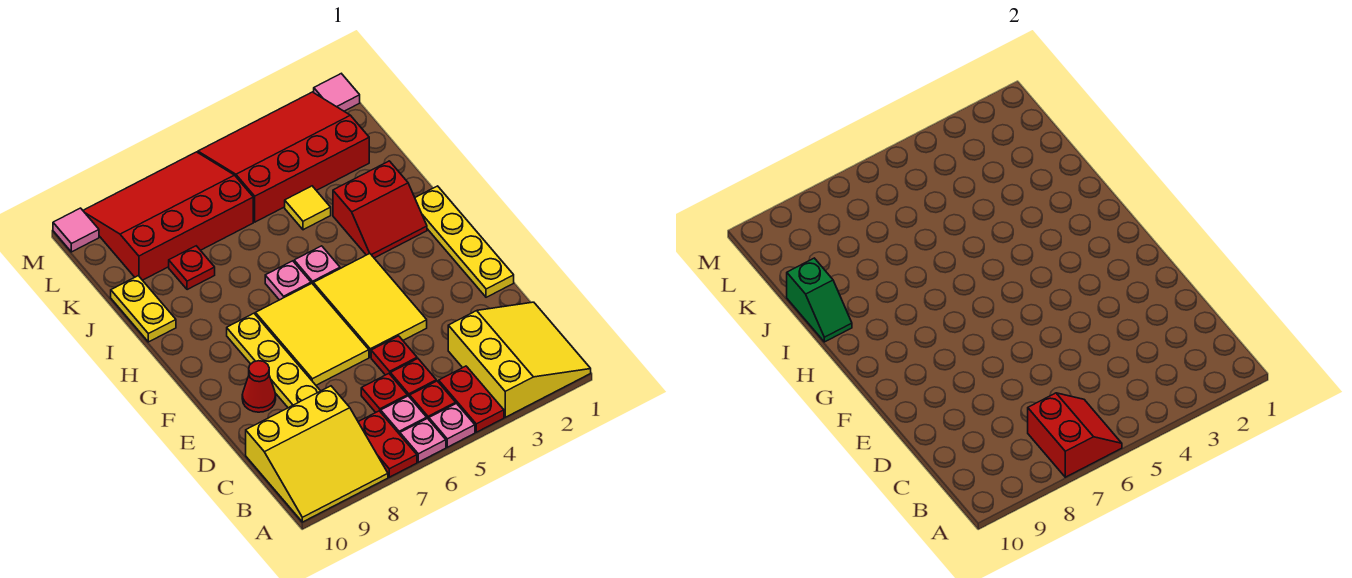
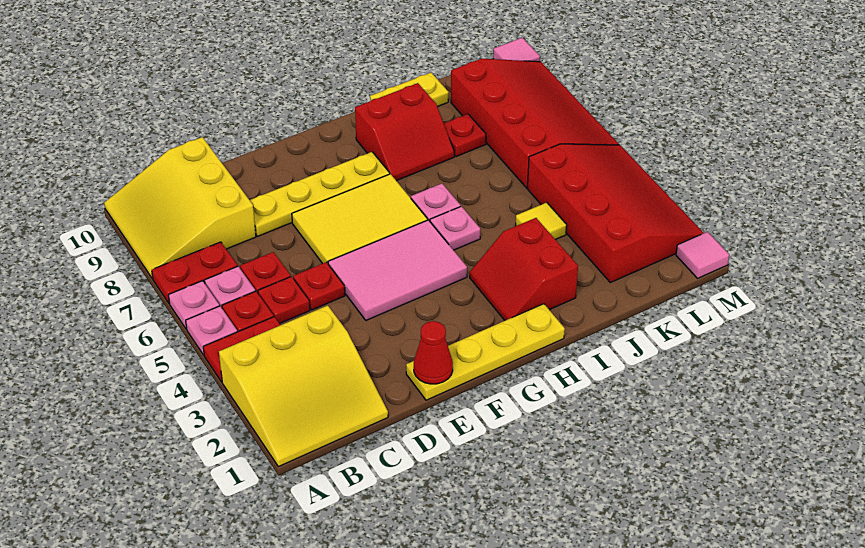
red 2x2 slope [1028,393,1122,477] -> red 2x2 slope moved to [355,83,454,181]
yellow 2x3 tile [313,254,427,357] -> pink 2x3 tile [328,220,467,320]
red 1x1 cone [242,361,276,412] -> red 1x1 cone moved to [414,321,453,384]
green 1x2 slope [787,258,852,342] -> none

